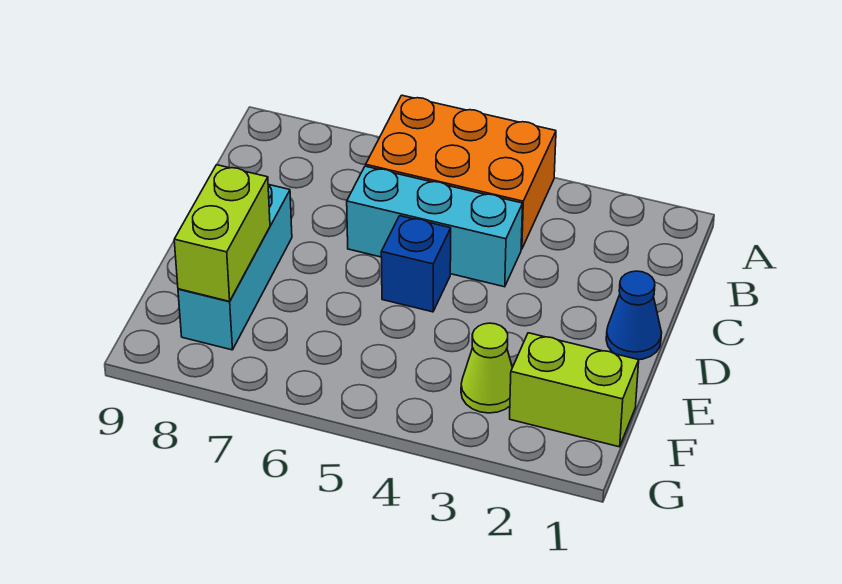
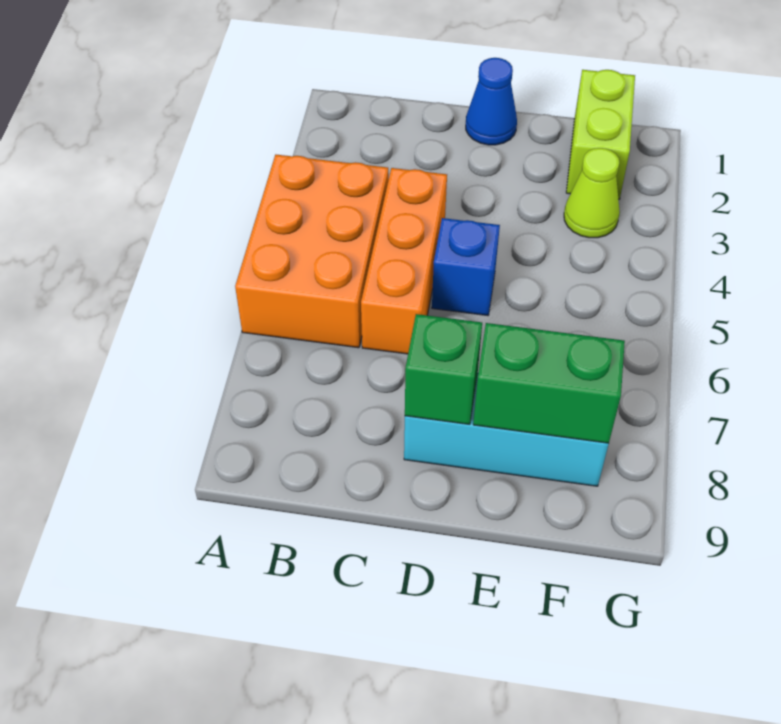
cyan 1x3 brick [347,166,523,287] -> orange 1x3 brick [361,168,447,354]
none -> green 1x1 brick [405,314,482,424]
lime 1x2 brick [174,165,270,301] -> green 1x2 brick [473,323,625,444]

